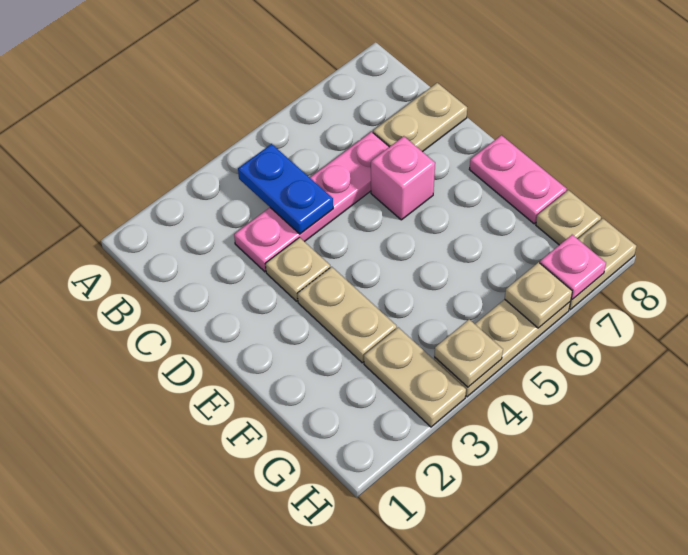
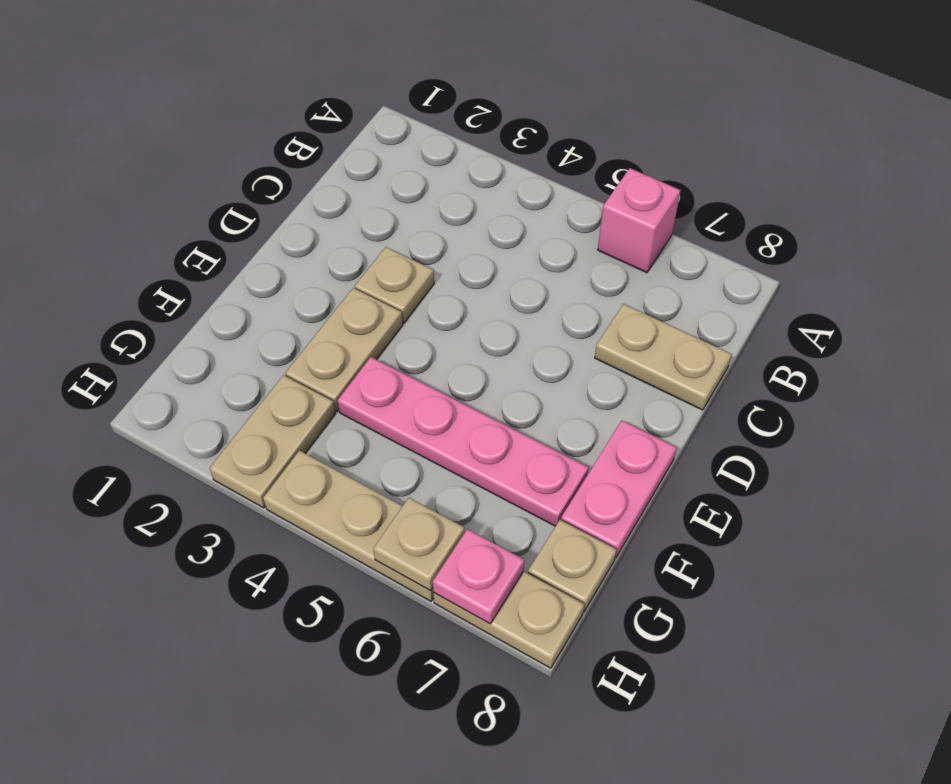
blue 1x2 plate [238,144,333,234] -> none
pink 1x4 plate [234,132,389,272] -> pink 1x4 plate moved to [338,357,589,526]
pink 1x1 brick [371,136,435,220] -> pink 1x1 brick moved to [598,168,681,273]
tan 1x1 plate [434,319,503,387] -> none

